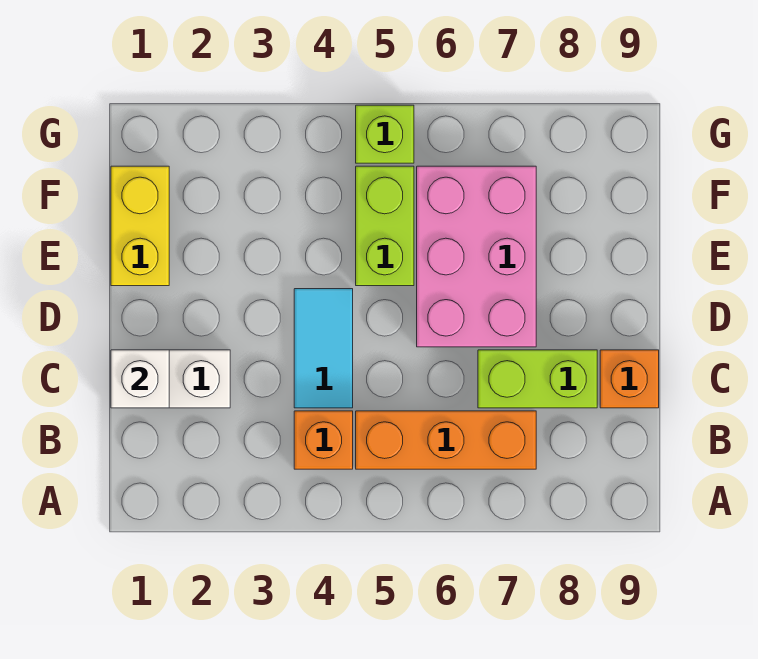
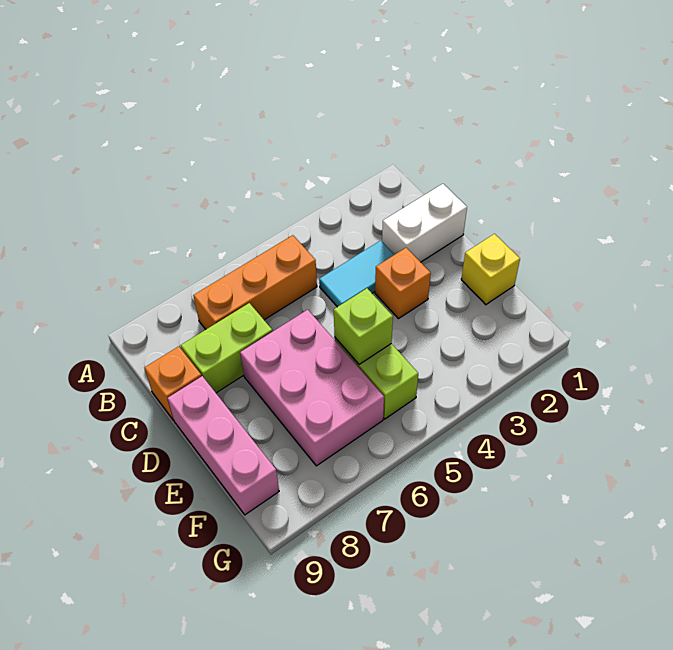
orange 1x1 brick [294,411,353,469] -> orange 1x1 brick moved to [375,248,431,319]
white 1x1 brick [111,350,169,408] -> none
cyan 1x2 tile [294,289,353,408] -> cyan 1x2 tile turned to [319,241,394,307]
none -> pink 1x3 brick [168,376,279,515]
yellow 1x2 brick [111,166,169,286] -> yellow 1x1 brick [461,234,520,305]
lime 1x1 brick [356,105,414,163] -> lime 1x1 brick moved to [334,288,393,364]

